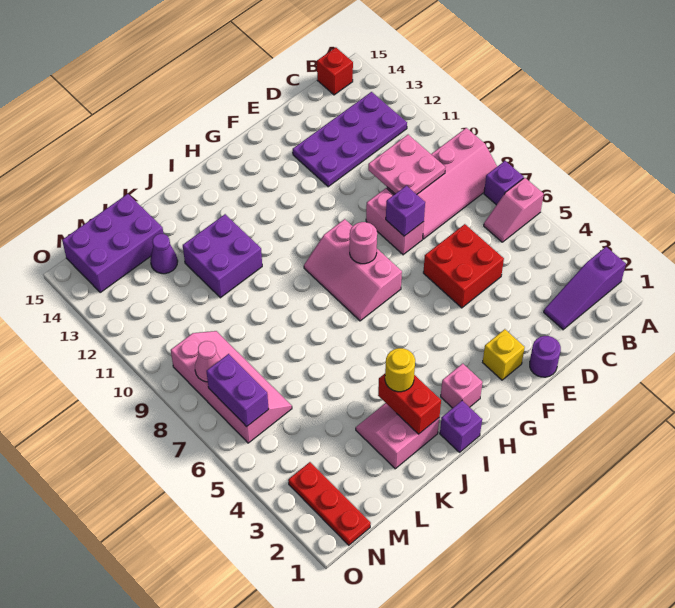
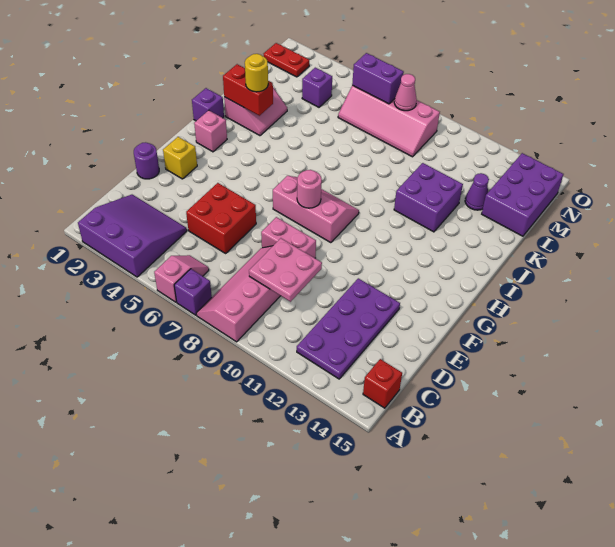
purple 1x3 slope [544,247,626,330] -> purple 3x3 slope [78,195,187,277]
purple 1x1 brick [386,186,425,236] -> purple 1x1 brick moved to [302,68,332,107]
red 1x3 plate [288,462,371,545] -> red 1x2 plate [264,43,309,77]

